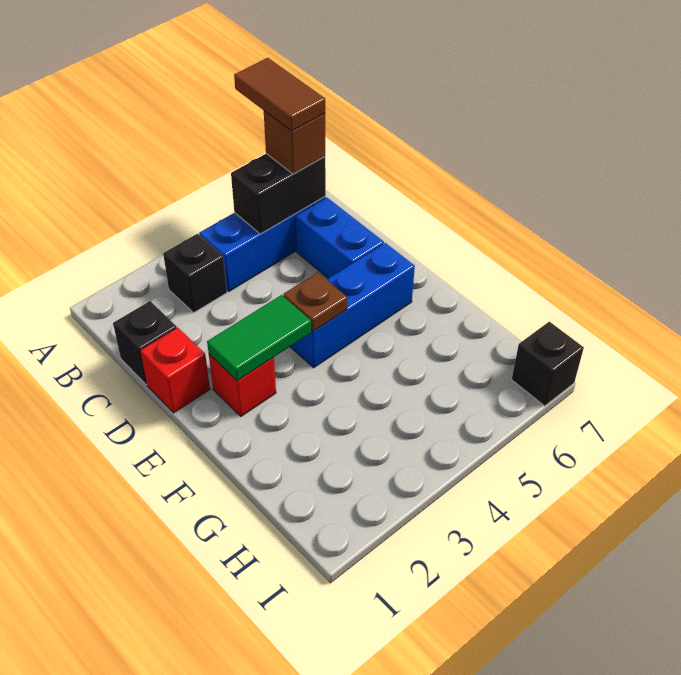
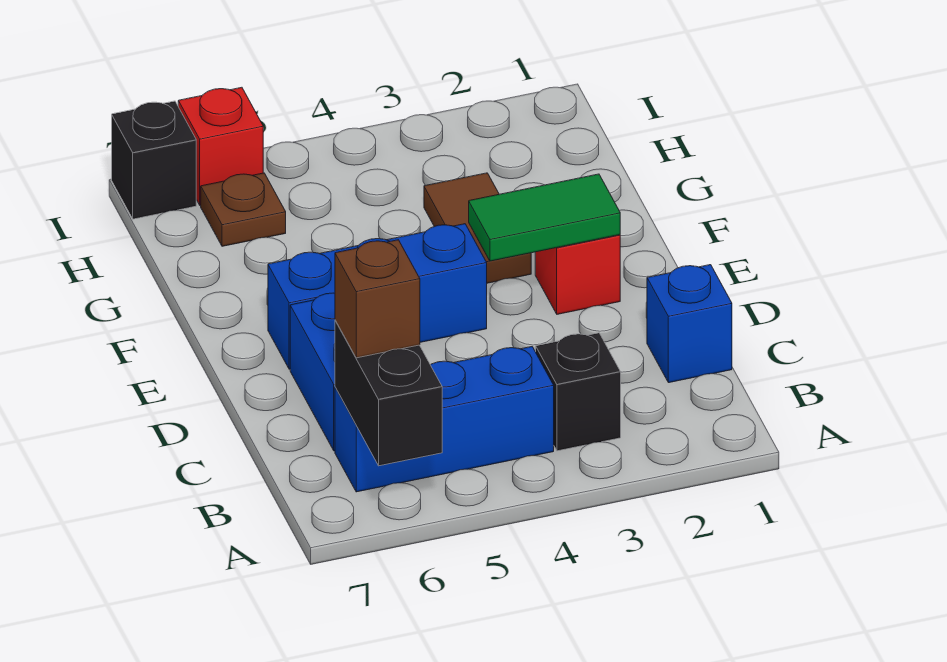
brown 1x2 tile [234,58,325,131] -> brown 1x2 tile moved to [424,173,531,283]
black 1x2 brick [231,154,326,234] -> black 1x2 brick turned to [335,320,442,466]
black 1x1 brick [113,301,177,385] -> blue 1x1 brick [647,265,732,383]
red 1x1 brick [140,328,210,413] -> red 1x1 brick moved to [178,87,263,205]
brown 1x1 plate [283,273,347,331] -> brown 1x1 plate moved to [201,173,286,246]

